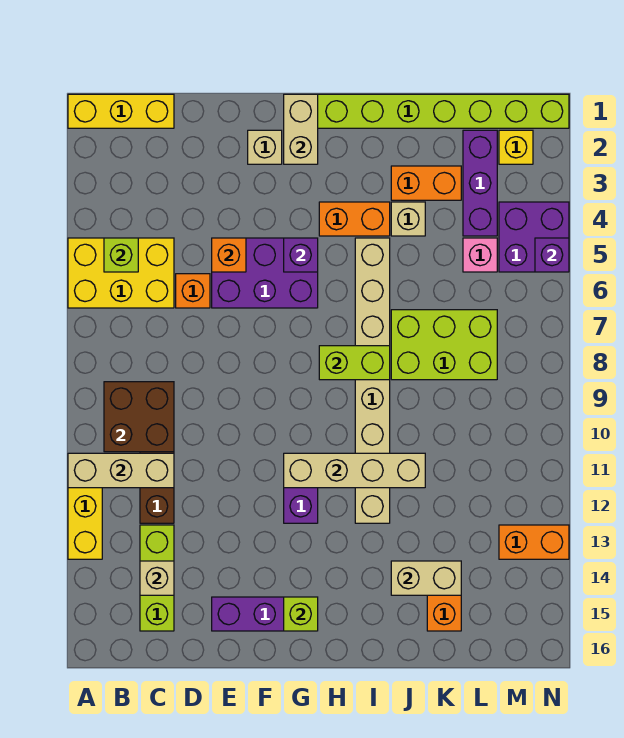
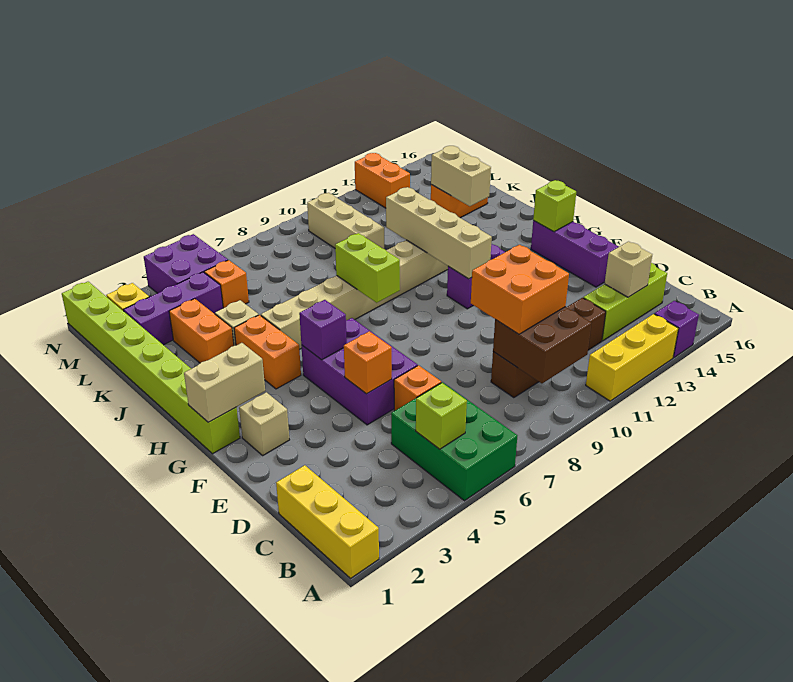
yellow 2x3 brick [68,238,174,308] -> green 2x3 brick [391,382,517,501]
tan 1x3 brick [68,453,174,488] -> tan 1x3 brick moved to [307,193,384,249]
none -> orange 2x2 brick [471,245,569,334]
lime 2x3 brick [391,310,497,380] -> none
pink 1x1 brick [463,238,497,272] -> orange 1x1 brick [204,260,249,308]
purple 1x1 brick [535,238,569,272] -> purple 1x1 brick moved to [655,301,699,358]

